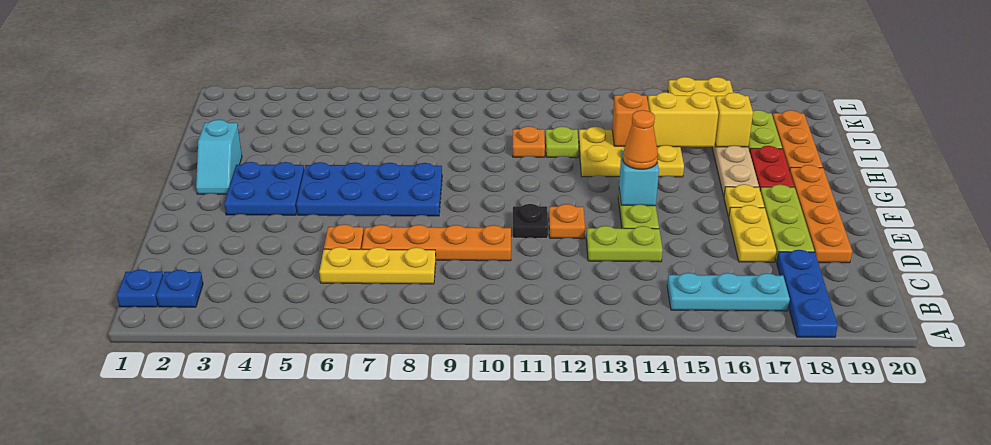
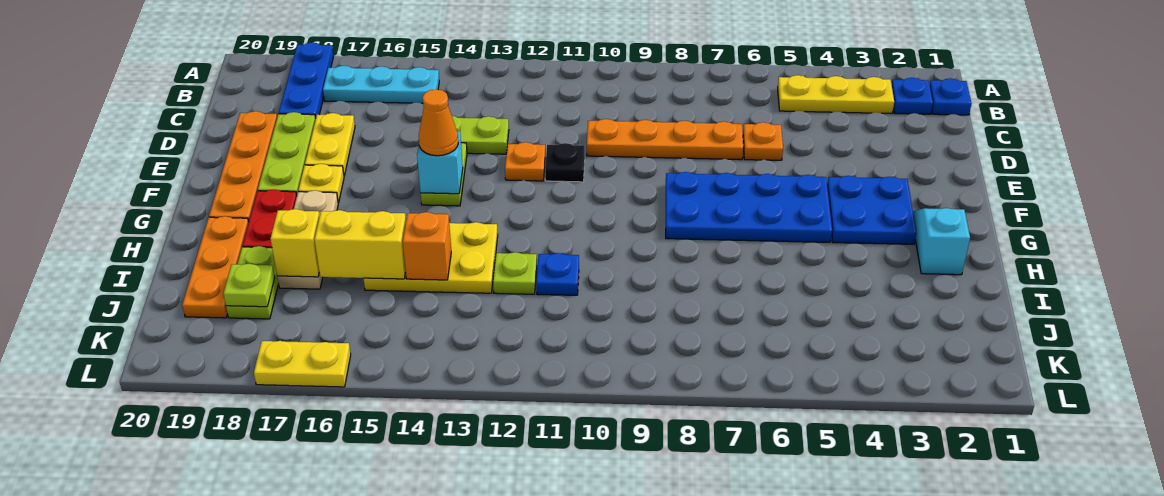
yellow 1x3 plate [319,247,436,284] -> yellow 1x3 plate moved to [778,75,894,113]
orange 1x1 plate [513,126,545,157] -> blue 1x1 plate [536,253,579,295]
none -> lime 1x1 plate [223,264,275,307]

